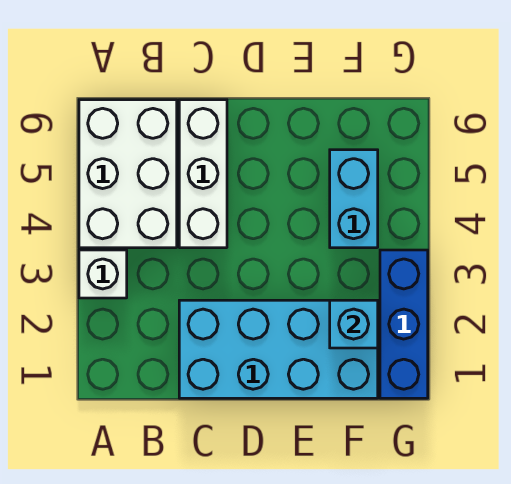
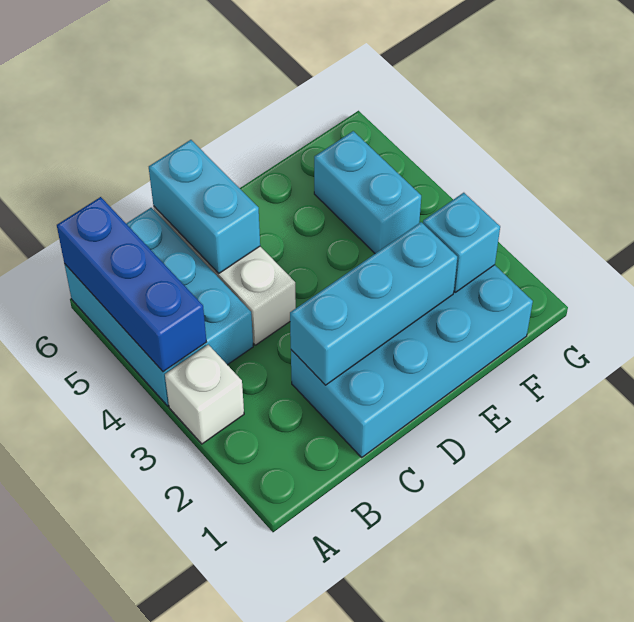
white 2x3 brick [79,100,177,248] -> cyan 2x3 brick [65,208,253,406]
none -> cyan 1x3 brick [290,222,457,385]
none -> cyan 1x2 brick [149,140,260,274]
blue 1x3 brick [380,250,428,398] -> blue 1x3 brick moved to [57,197,206,372]

